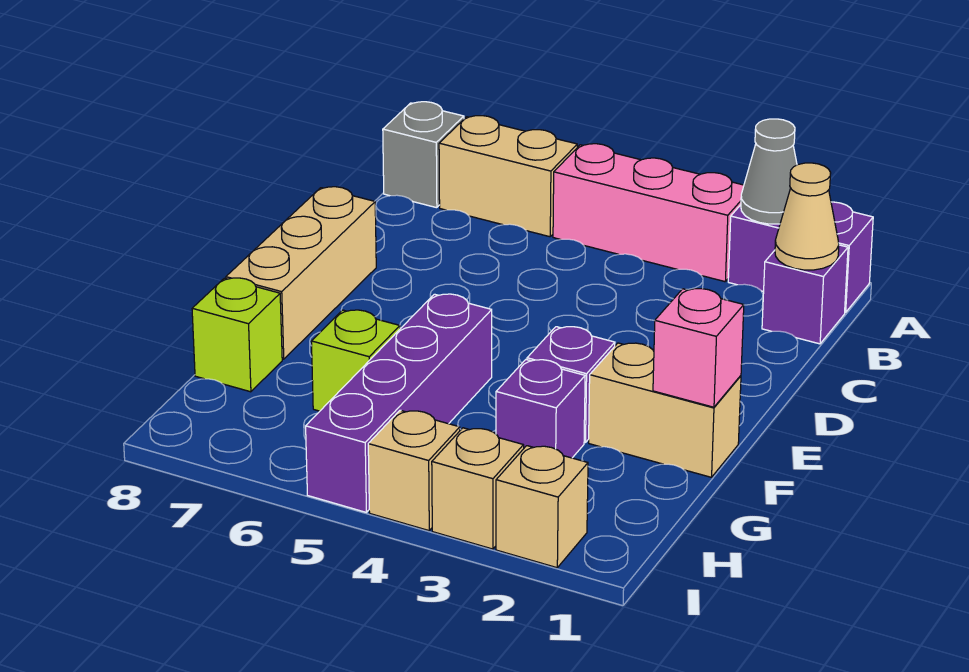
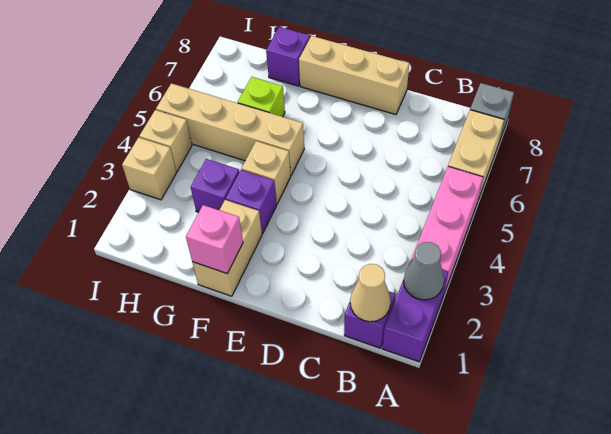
purple 1x4 brick [306,294,492,512] -> tan 1x4 brick [156,83,304,175]
lime 1x1 brick [192,278,282,392] -> purple 1x1 brick [266,27,310,86]
tan 1x1 brick [496,446,588,568] -> tan 1x1 brick moved to [242,141,291,203]

